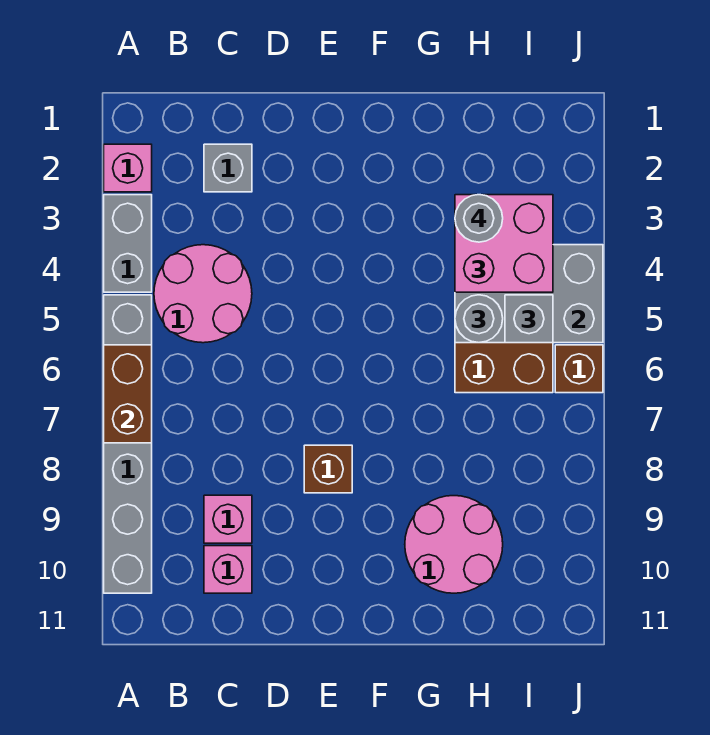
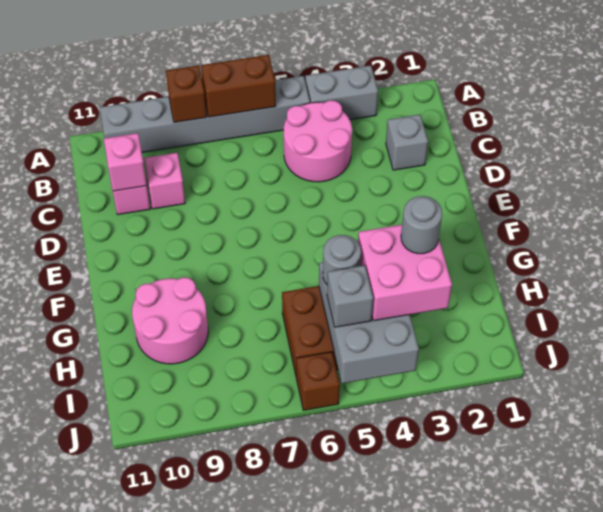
pink 1x1 brick [104,144,152,192] -> pink 1x1 brick moved to [104,133,147,191]
brown 1x1 brick [304,445,352,493] -> brown 1x1 brick moved to [166,65,207,122]

